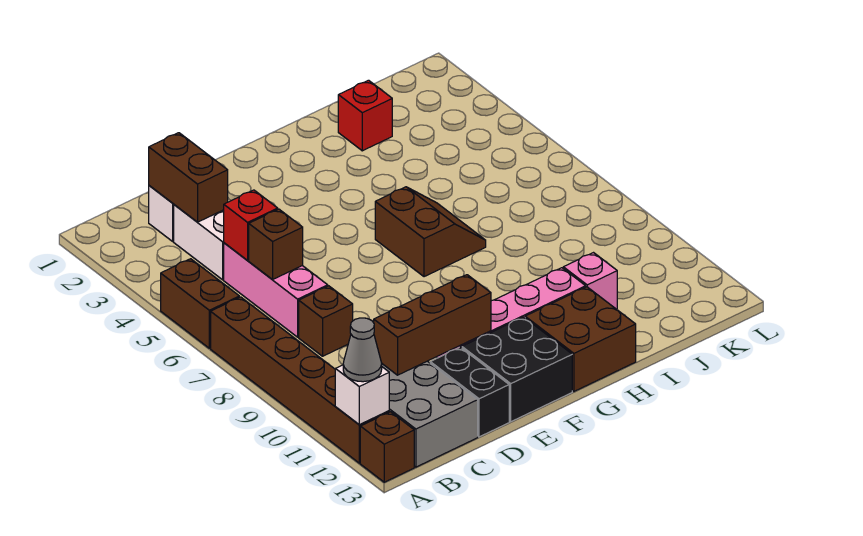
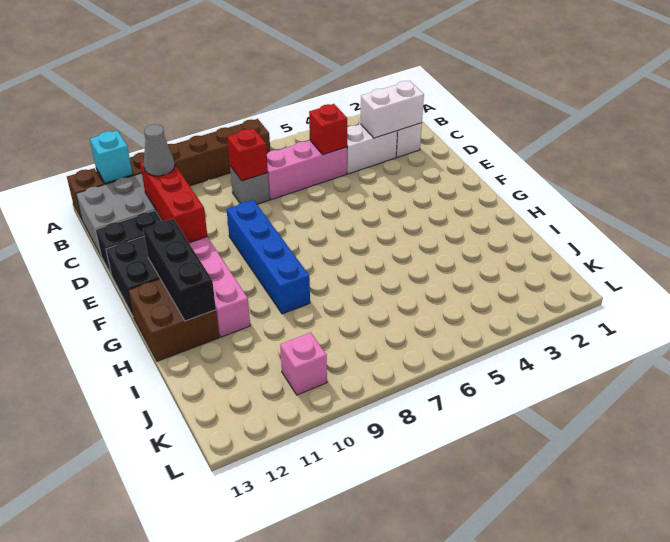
brown 1x2 brick [161,259,239,348] -> none
white 1x1 brick [335,365,389,425] -> cyan 1x1 brick [90,131,133,183]
grey 1x1 cone [343,318,382,382] -> grey 1x1 cone moved to [143,124,175,176]
brown 1x2 brick [149,133,228,222] -> white 1x2 brick [360,81,424,138]
brown 1x1 brick [249,209,303,280] -> none
brown 1x1 brick [299,286,353,356] -> grey 1x1 brick [230,166,269,204]
brown 1x3 brick [374,275,491,375] -> red 1x3 brick [140,162,208,243]
none -> blue 1x4 brick [227,200,310,314]
none -> black 1x3 brick [143,219,216,321]
brown 2x2 slope [375,187,486,277] -> none
red 1x1 brick [338,80,392,151] -> red 1x1 brick moved to [227,128,268,181]
pink 1x1 brick [563,253,617,309] -> pink 1x1 brick moved to [280,332,327,395]

